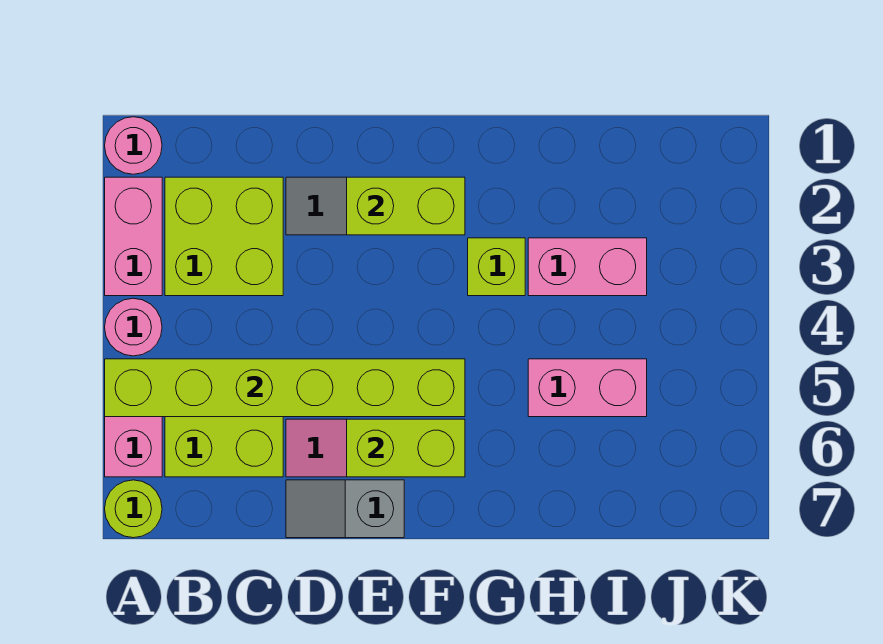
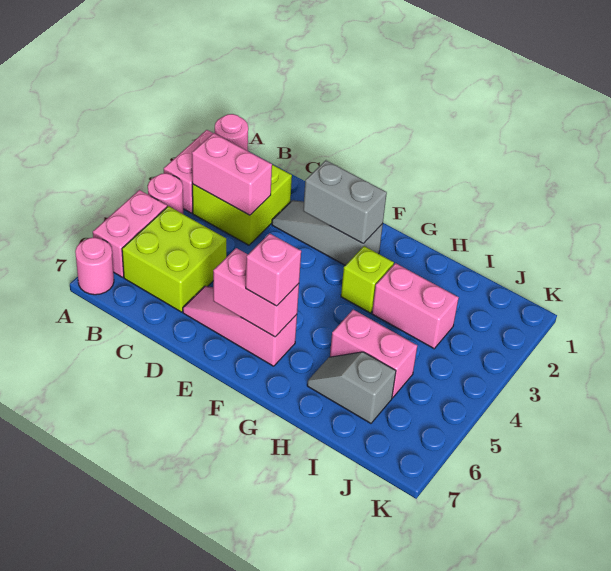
lime 1x6 brick [105,359,465,417] -> none
lime 1x1 round brick [105,480,162,538] -> pink 1x1 round brick [75,237,114,295]
none -> pink 1x2 brick [192,133,272,215]
grey 1x2 slope [286,480,404,538] -> grey 1x2 slope moved to [307,352,396,423]
lime 1x2 brick [347,177,465,235] -> grey 1x2 brick [303,160,387,244]
lime 1x2 brick [347,419,465,477] -> pink 1x2 brick [213,248,299,337]
none -> pink 1x1 brick [246,233,301,306]

